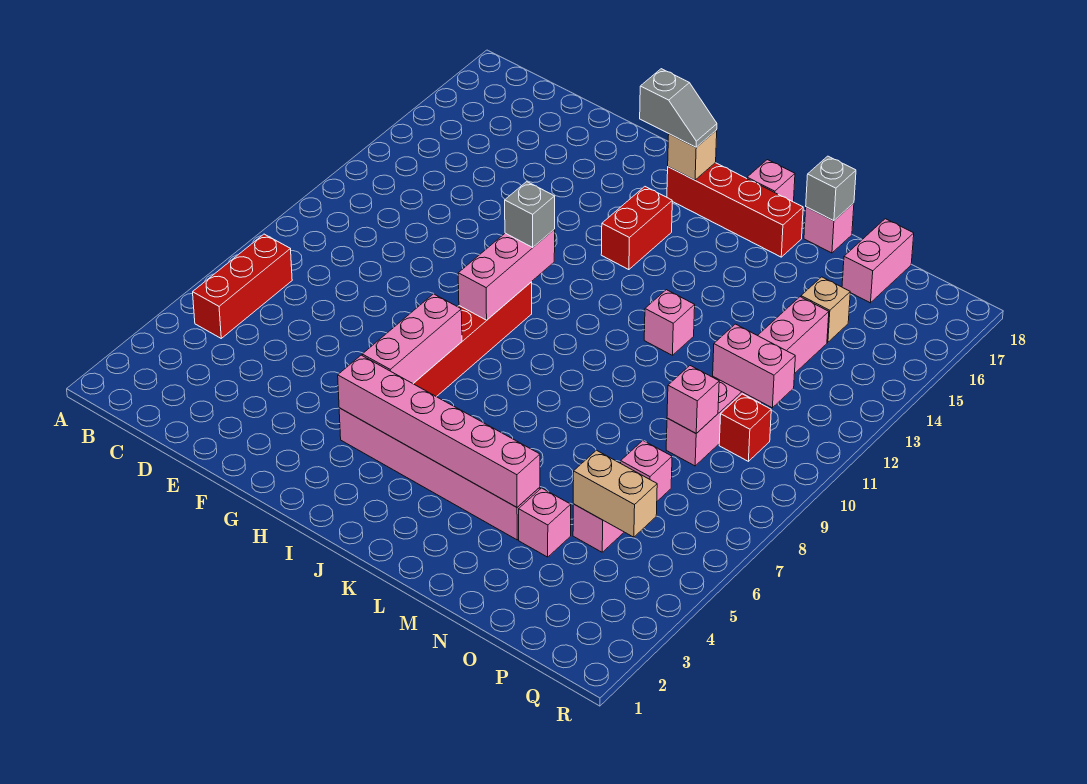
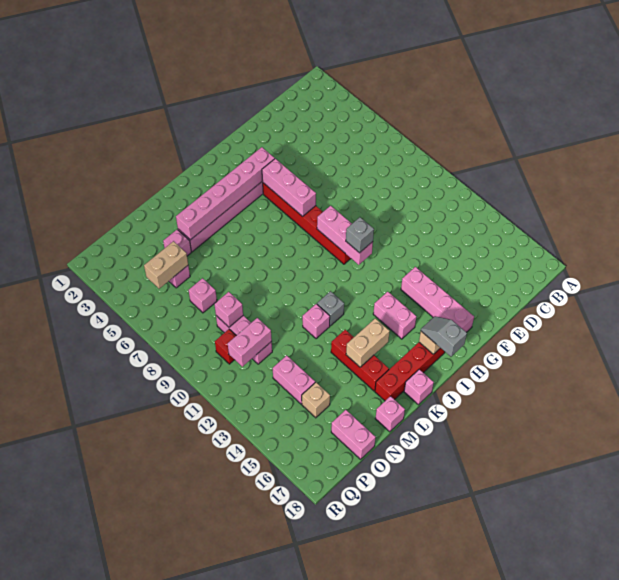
red 1x3 brick [193,234,292,338] -> red 1x3 brick moved to [331,330,389,391]
none -> pink 1x4 brick [401,267,474,332]
grey 1x2 slope [640,69,717,147] -> grey 1x2 slope turned to [421,316,467,357]
red 1x2 brick [601,187,672,270] -> pink 1x2 brick [373,292,416,339]
none -> tan 1x2 brick [346,318,390,367]
grey 1x1 brick [806,156,856,221] -> grey 1x1 brick moved to [317,291,344,326]

